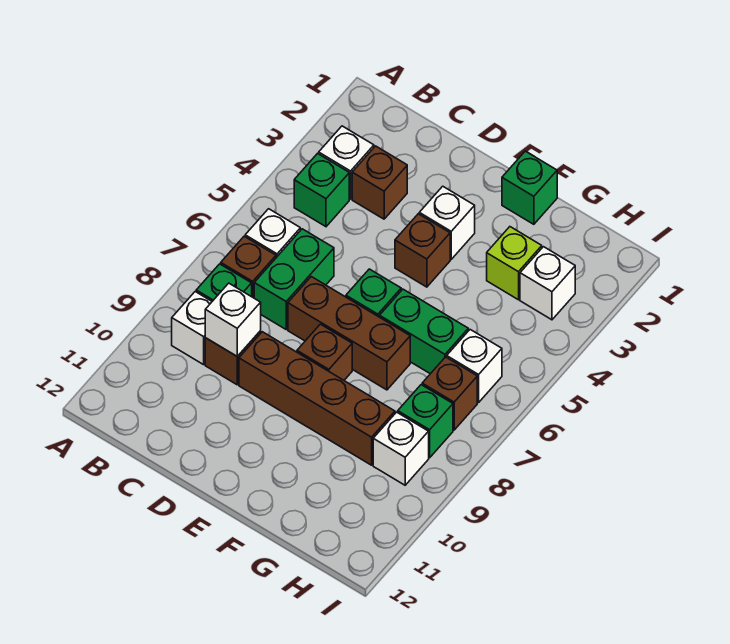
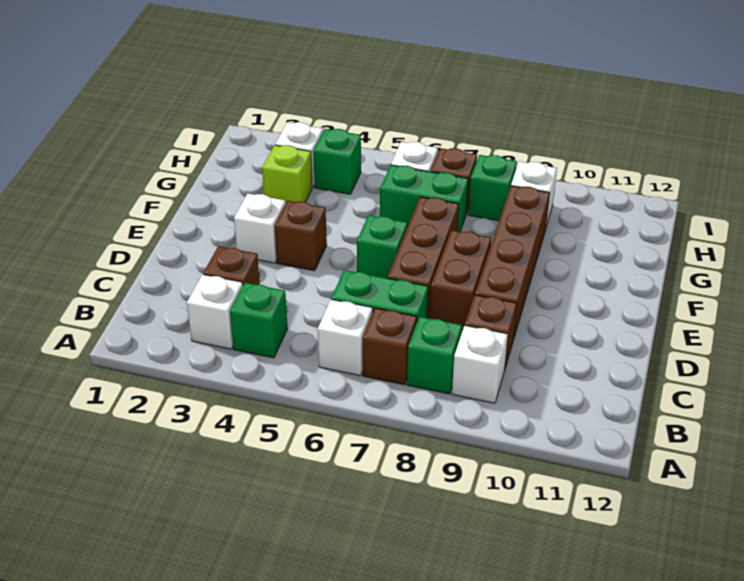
white 1x1 brick [205,283,261,356] -> none
brown 1x1 brick [297,324,352,380] -> brown 1x2 brick [430,230,491,330]
green 1x1 brick [502,151,557,224] -> green 1x1 brick moved to [313,129,361,194]
green 1x2 brick [380,289,468,374] -> green 1x2 brick turned to [380,165,468,232]

